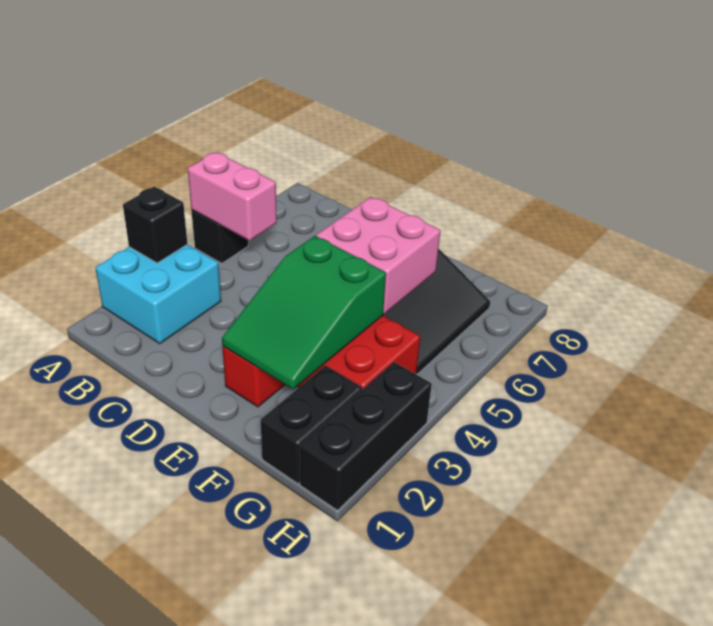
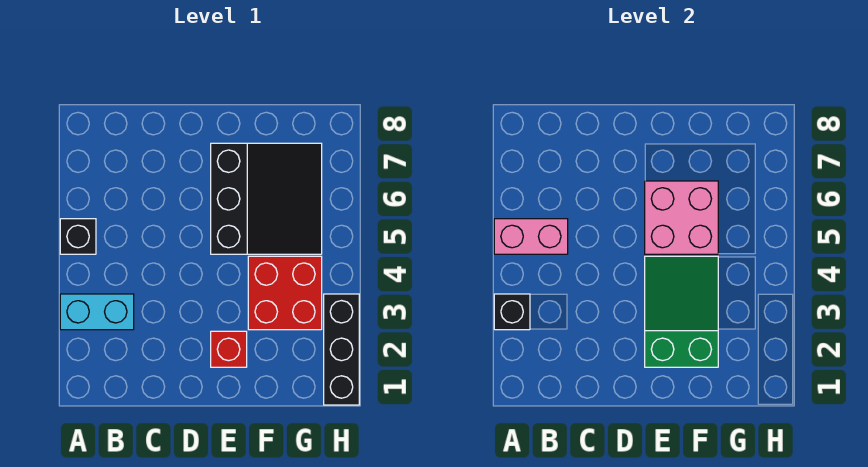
cyan 2x2 brick [95,245,221,344] -> cyan 1x2 brick [60,294,134,330]
green 2x3 slope [222,236,386,389] -> green 2x3 slope turned to [645,256,718,367]
black 1x2 brick [261,366,362,484] -> none

